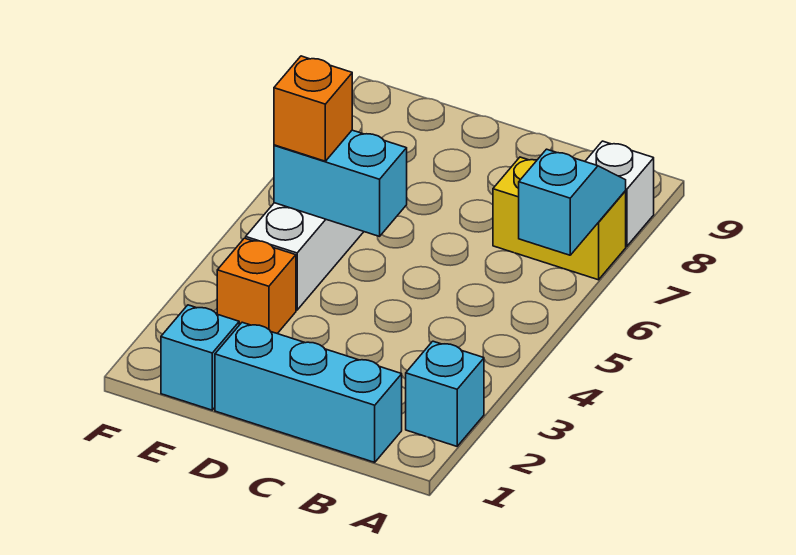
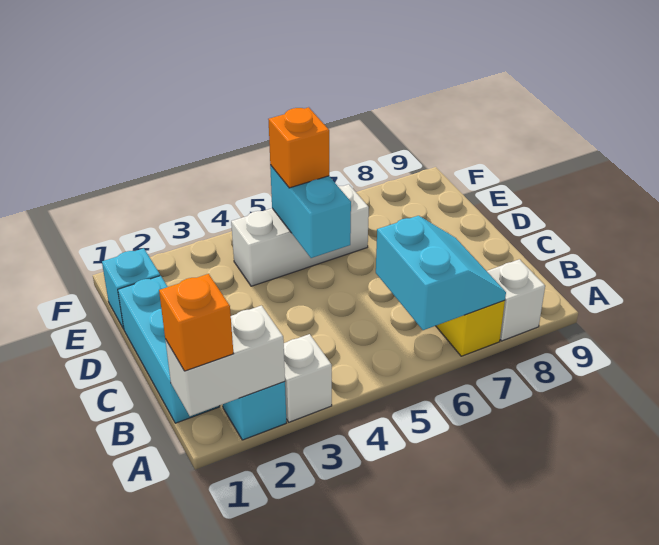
none -> white 1x2 brick [165,306,285,416]
none -> white 1x1 brick [284,334,332,422]
cyan 1x2 slope [519,149,626,255] -> cyan 2x2 slope [376,216,506,330]
orange 1x1 brick [217,238,296,334] -> orange 1x1 brick moved to [159,274,233,371]

